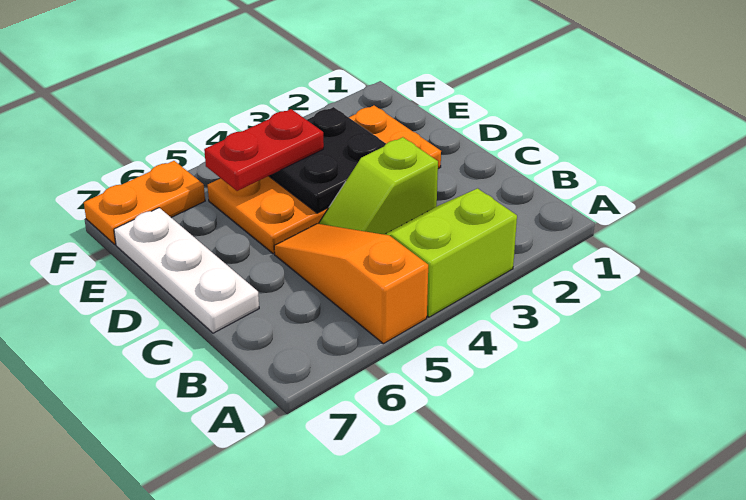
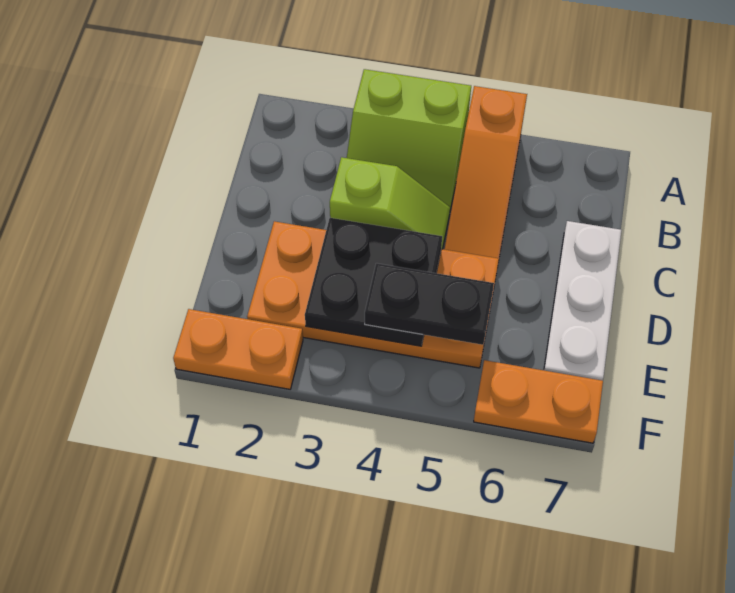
red 1x2 plate [204,109,324,191] -> black 1x2 plate [365,263,494,345]
none -> orange 1x2 plate [173,309,303,389]

